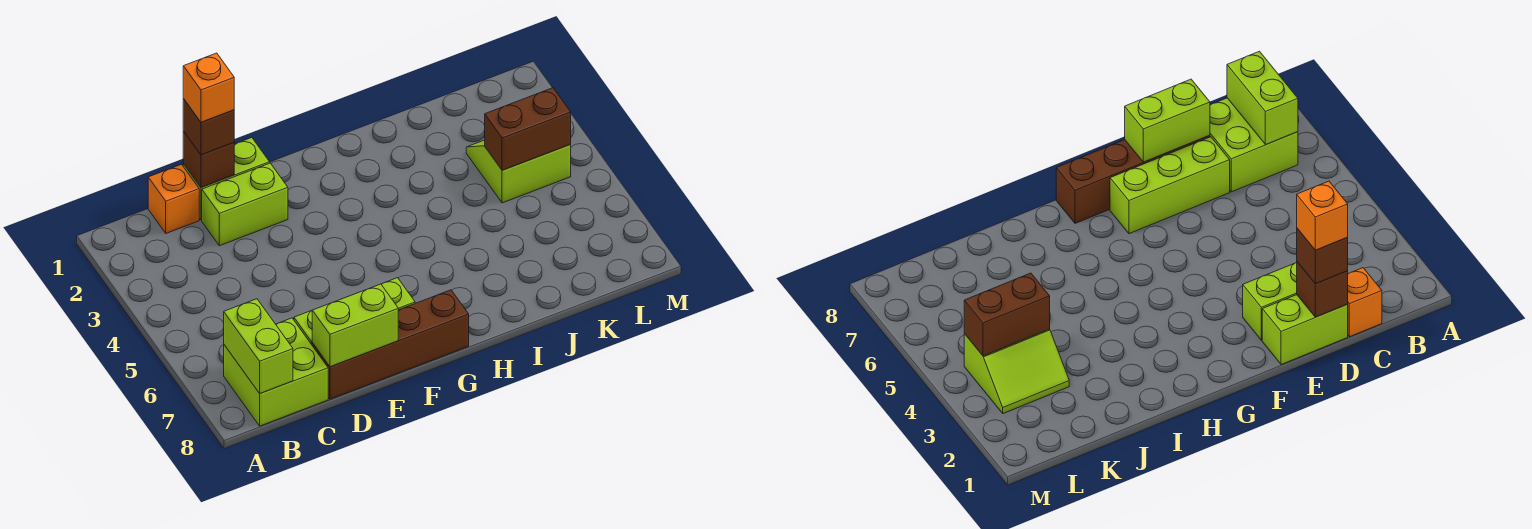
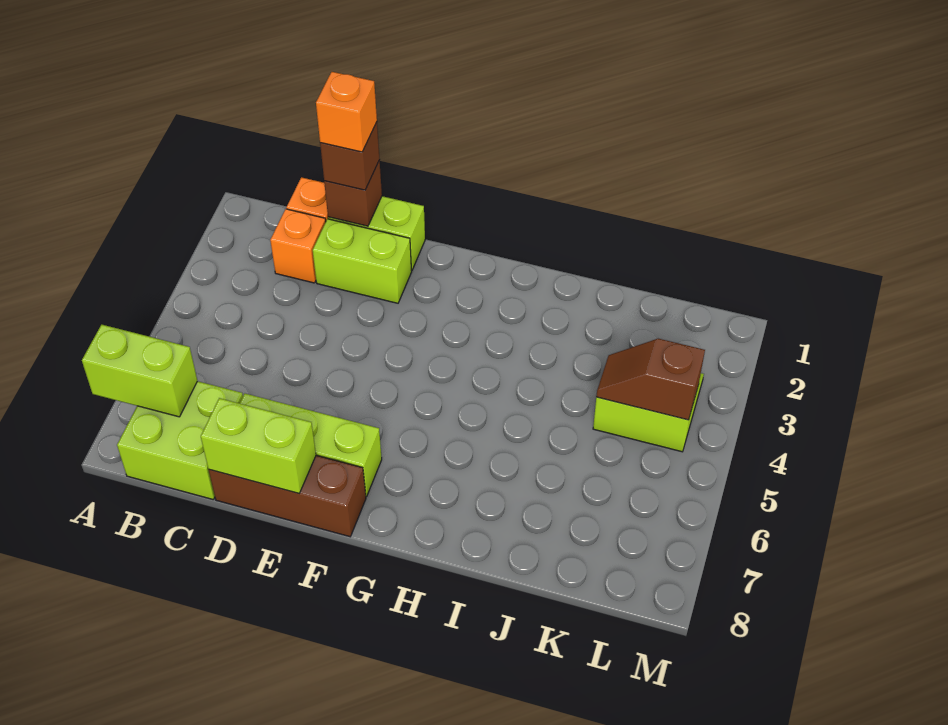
lime 1x2 brick [224,299,293,393] -> lime 1x2 brick turned to [82,325,197,417]
none -> orange 1x1 brick [270,209,326,283]
brown 1x4 brick [312,290,469,399] -> brown 1x3 brick [209,455,366,537]
brown 1x2 brick [485,88,571,170] -> brown 1x2 slope [596,339,705,420]

